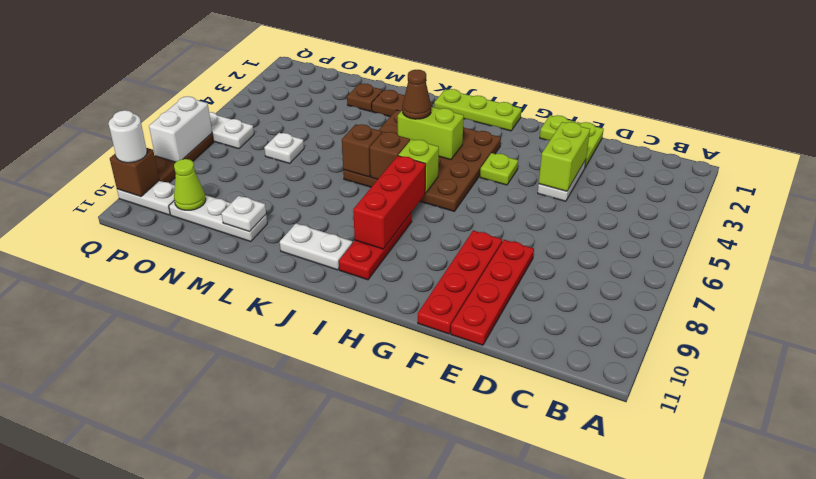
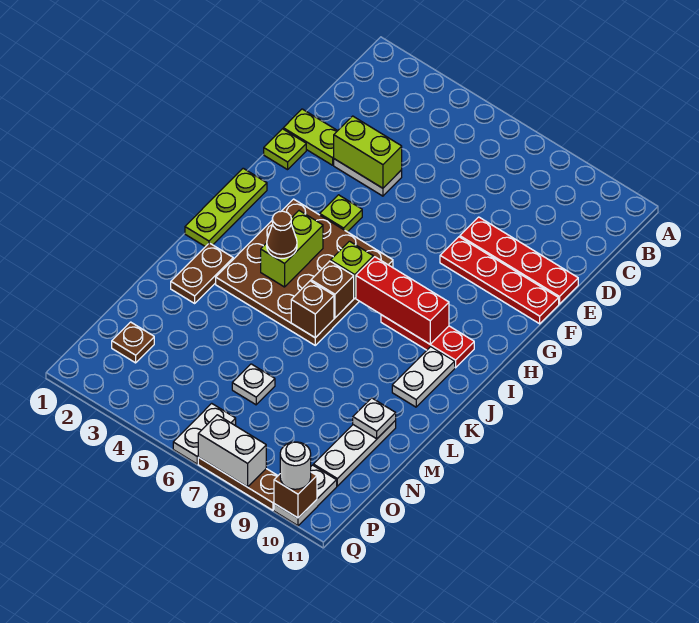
brown 1x1 plate [347,84,382,111] -> brown 1x1 plate moved to [112,322,154,363]
lime 1x1 cone [174,159,206,210] -> none

